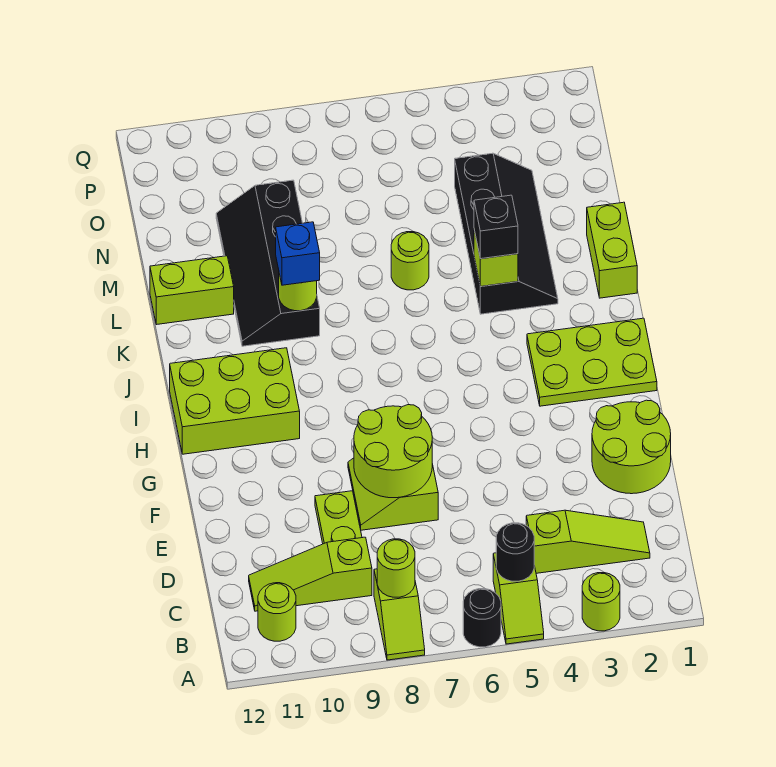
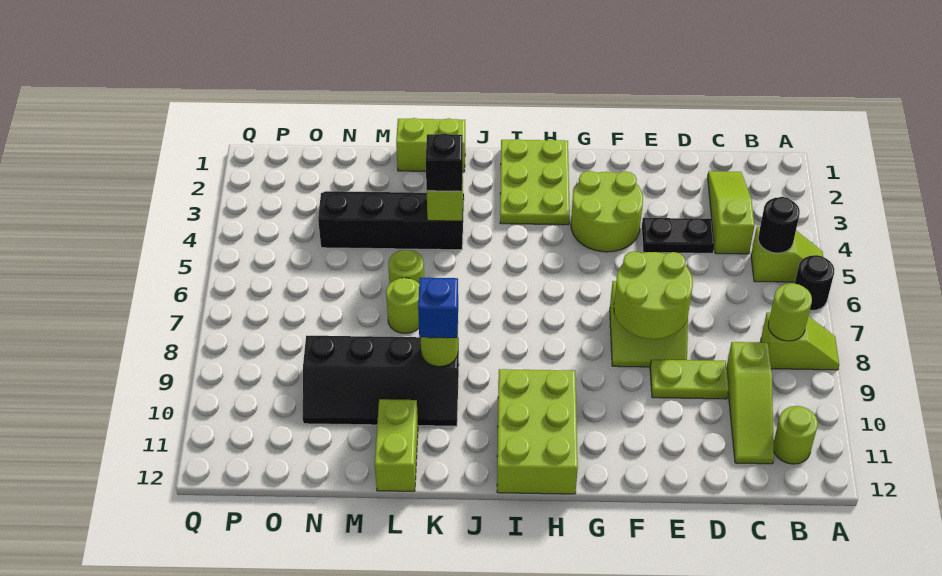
lime 1x1 round brick [582,573,620,631] -> lime 1x1 round brick moved to [386,278,419,333]
none -> black 1x2 plate [642,218,715,253]
lime 2x2 round brick [592,400,671,494] -> lime 2x2 round brick moved to [571,171,643,252]

